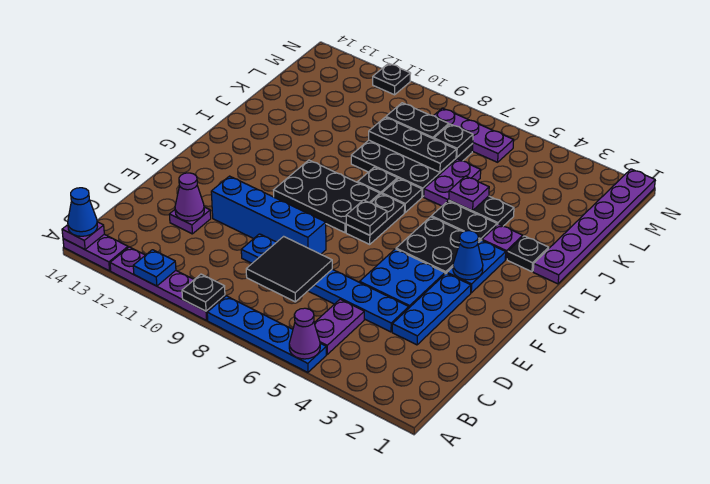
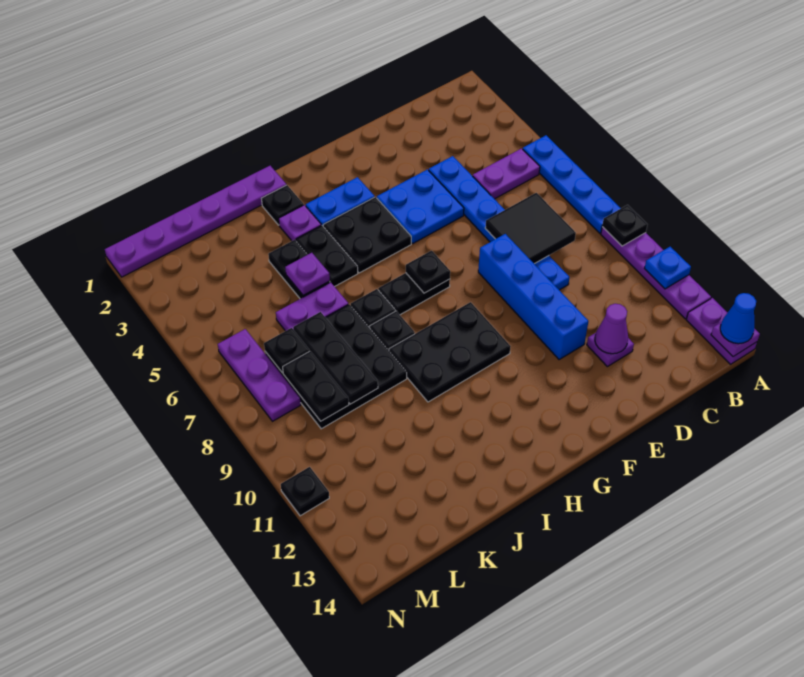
purple 1x1 cone [289,308,320,359] -> none
blue 1x3 plate [392,273,471,345] -> none
blue 1x1 cone [453,231,483,280] -> none
black 2x3 plate [273,160,380,233] -> black 2x3 plate turned to [389,302,511,402]

